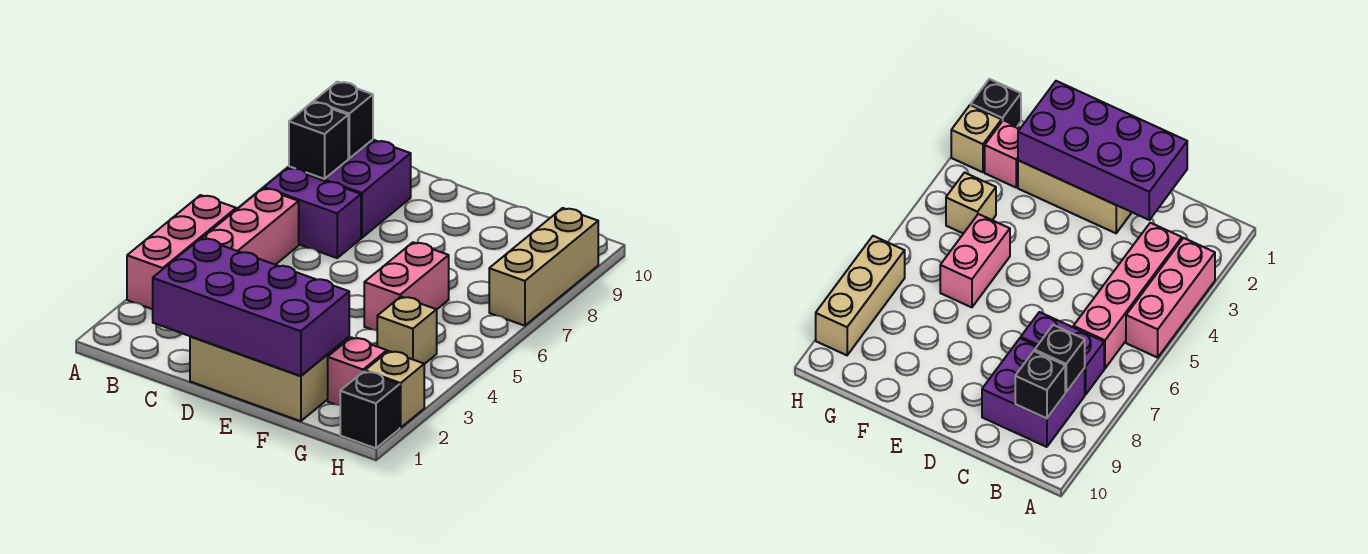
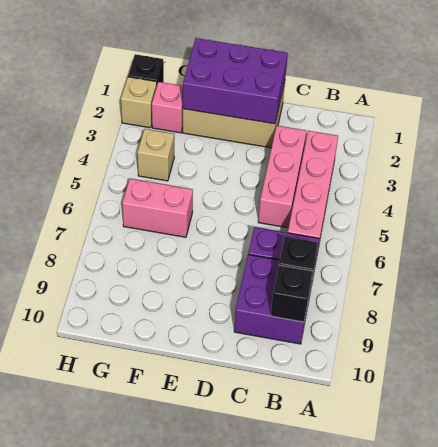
pink 1x3 brick [127,195,236,309] -> pink 1x3 brick moved to [258,126,306,228]
purple 2x4 brick [153,238,349,376] -> purple 2x3 brick [183,38,288,124]
pink 1x2 brick [364,242,449,330] -> pink 1x2 brick turned to [122,179,193,237]
tan 1x3 brick [489,208,598,326] -> none

